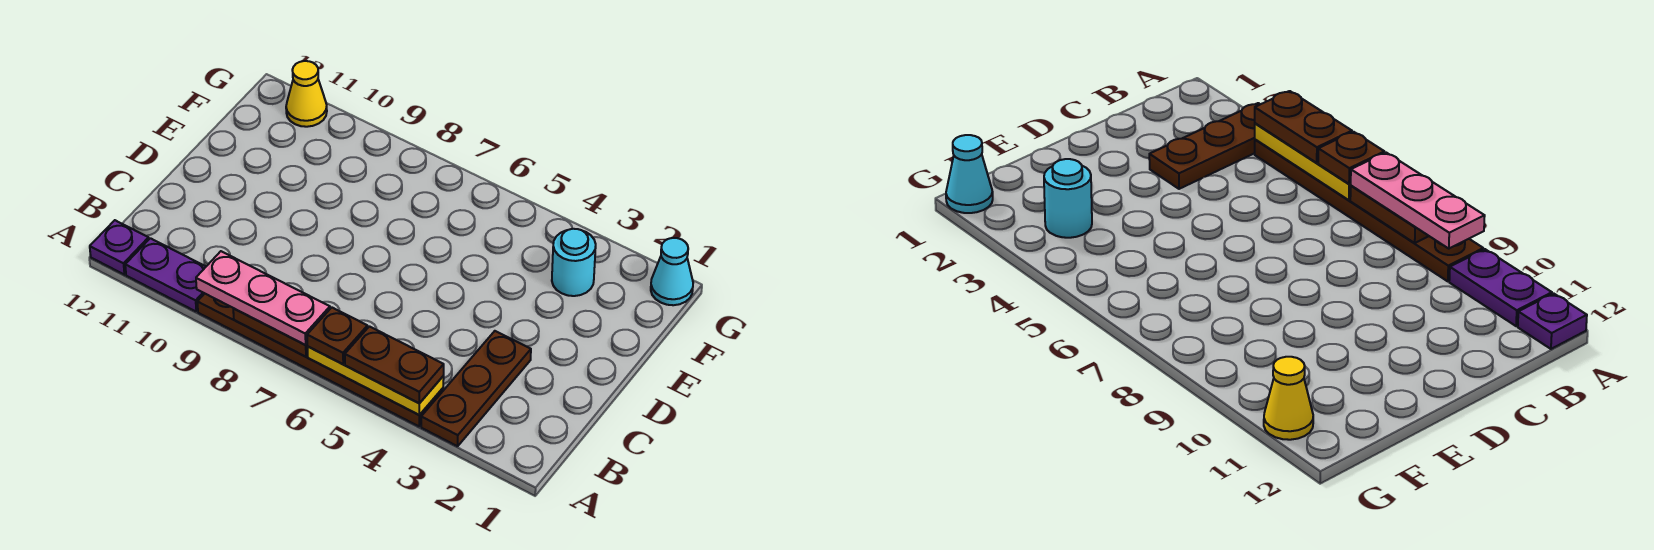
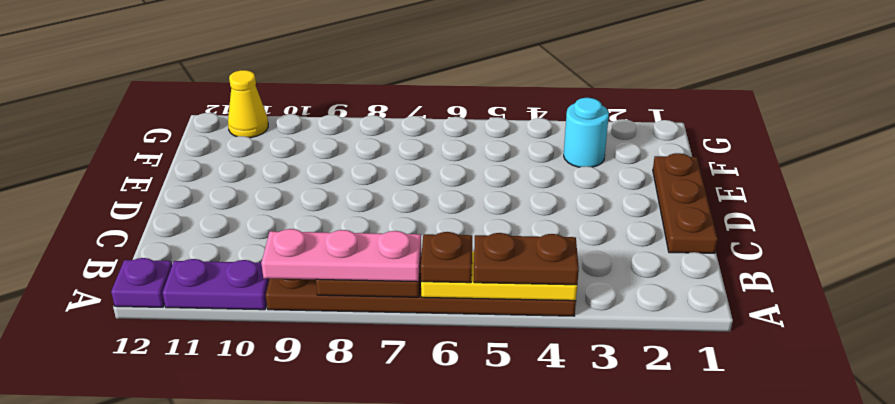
brown 1x3 plate [421,331,531,446] -> brown 1x3 plate moved to [653,153,718,253]
cyan 1x1 cone [651,238,693,305] -> none

